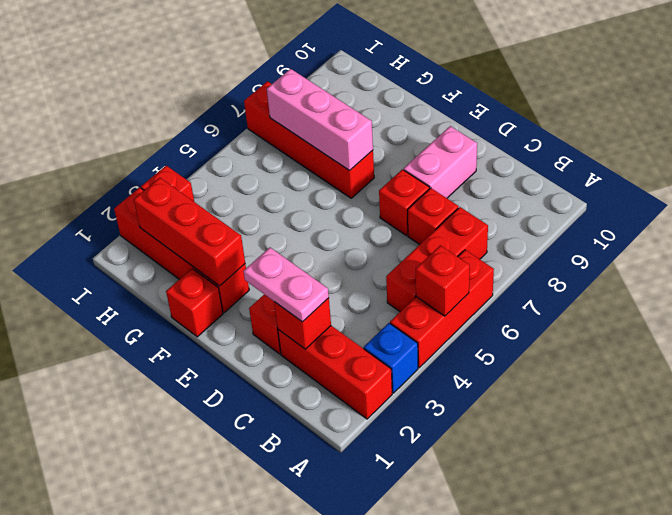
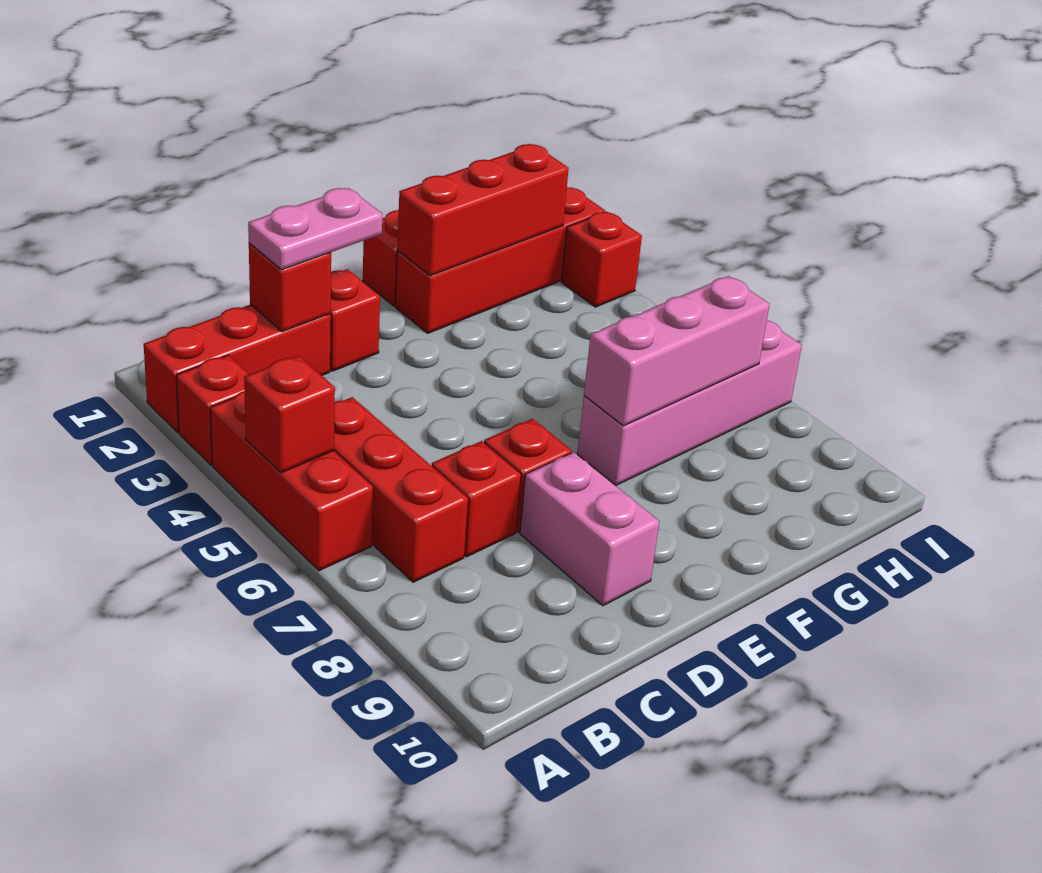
blue 1x1 brick [364,323,418,393] -> red 1x1 brick [176,355,249,465]
red 1x4 brick [244,81,374,198] -> pink 1x4 brick [577,320,802,485]

